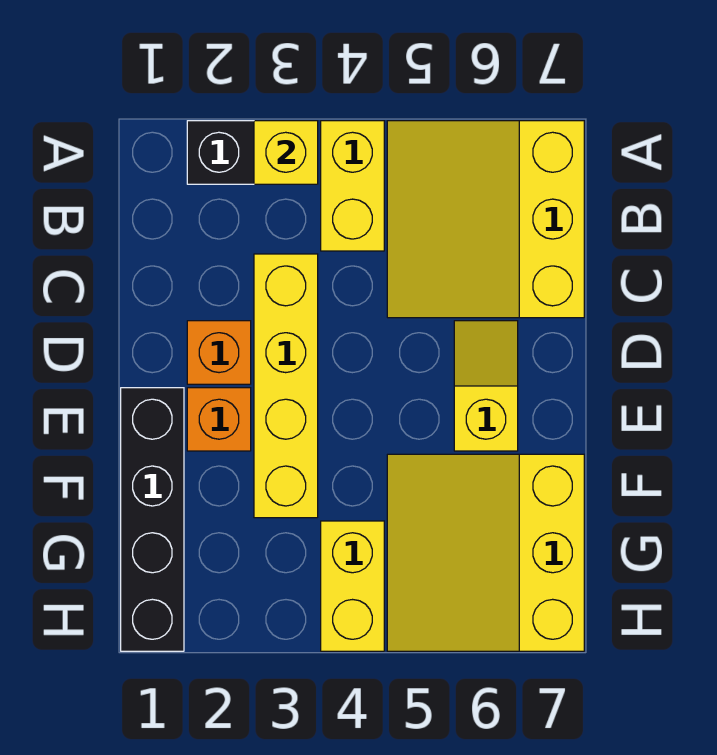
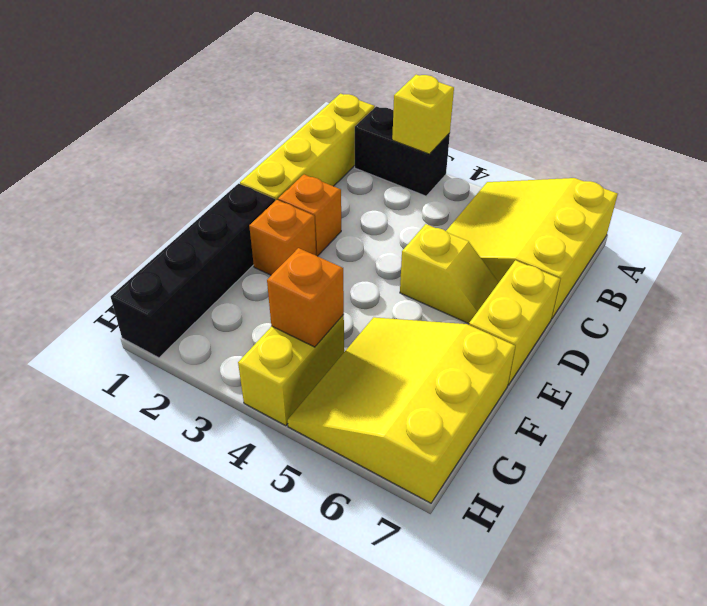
yellow 1x2 brick [321,121,384,251] -> yellow 1x2 brick moved to [469,260,560,385]
yellow 1x4 brick [254,254,318,518] -> yellow 1x4 brick moved to [240,94,375,201]
yellow 1x2 slope [454,321,518,451] -> yellow 1x2 slope turned to [400,224,499,324]
none -> orange 1x1 brick [267,248,344,347]

